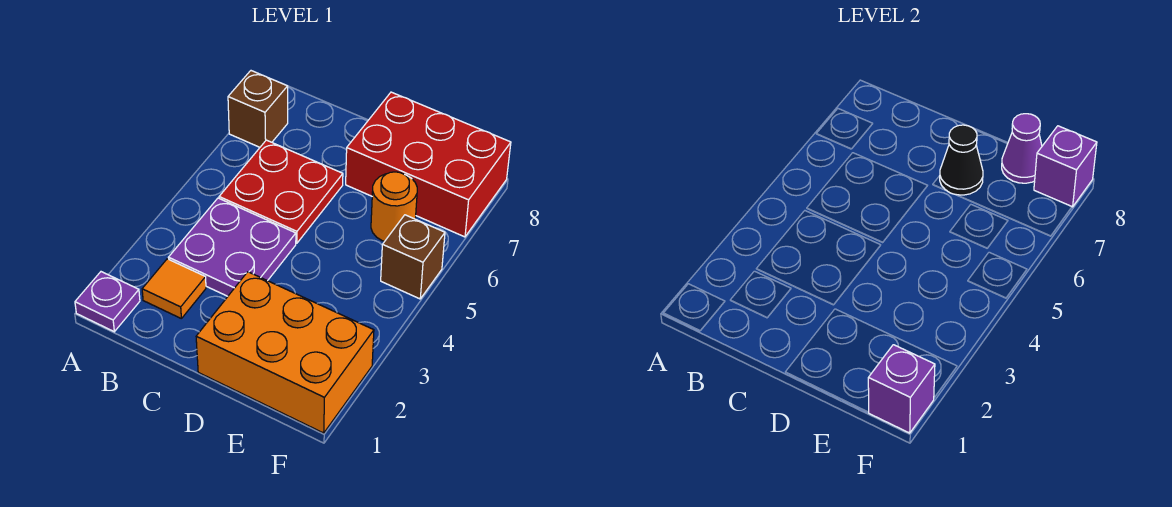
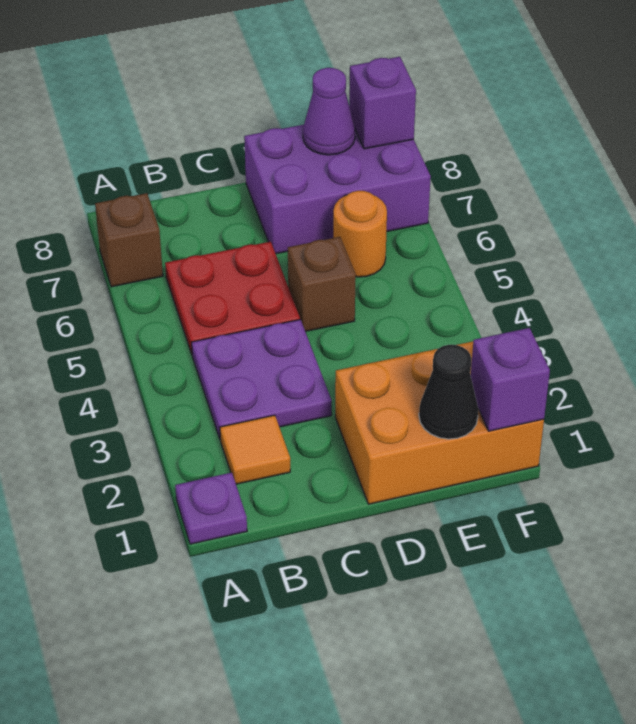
red 2x3 brick [346,92,511,237] -> purple 2x3 brick [244,125,431,254]
black 1x1 cone [940,125,983,195] -> black 1x1 cone moved to [419,345,478,439]
brown 1x1 brick [381,215,445,299] -> brown 1x1 brick moved to [288,237,356,332]

